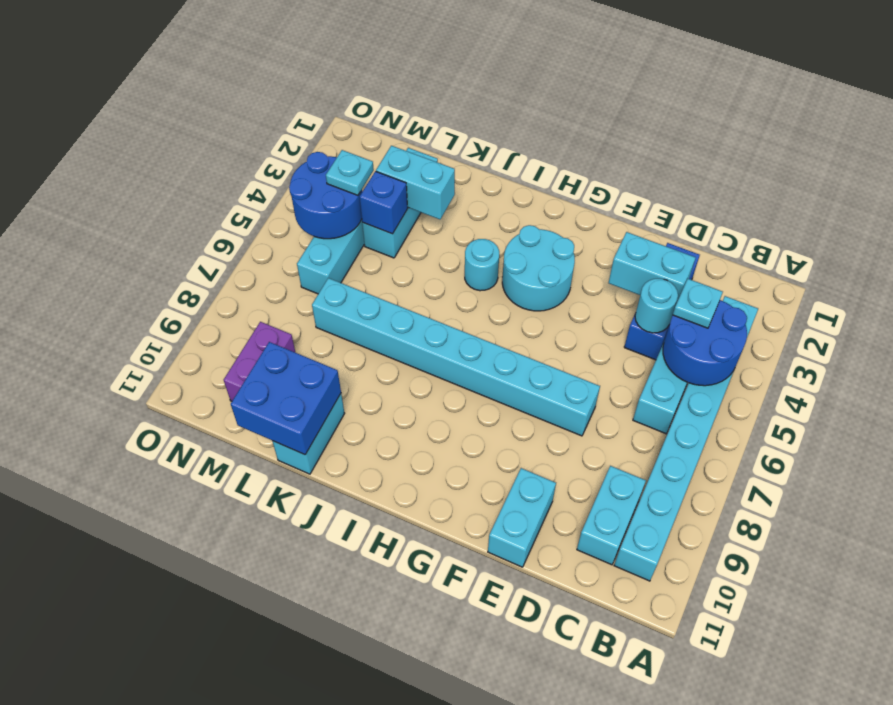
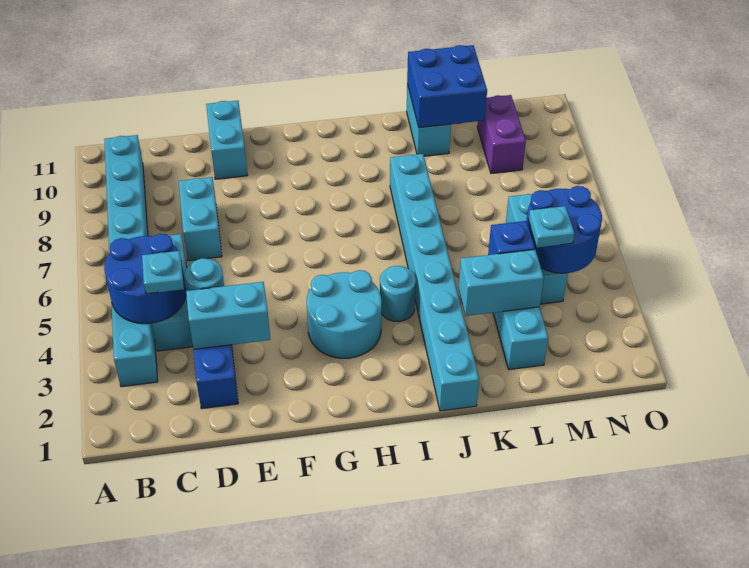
cyan 1x2 brick [577,466,646,565] -> cyan 1x2 brick moved to [179,177,222,261]
cyan 1x8 brick [312,278,600,436] -> cyan 1x8 brick turned to [390,154,479,411]

